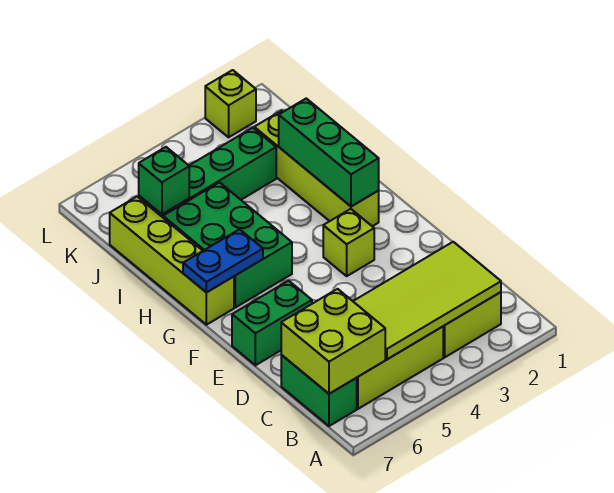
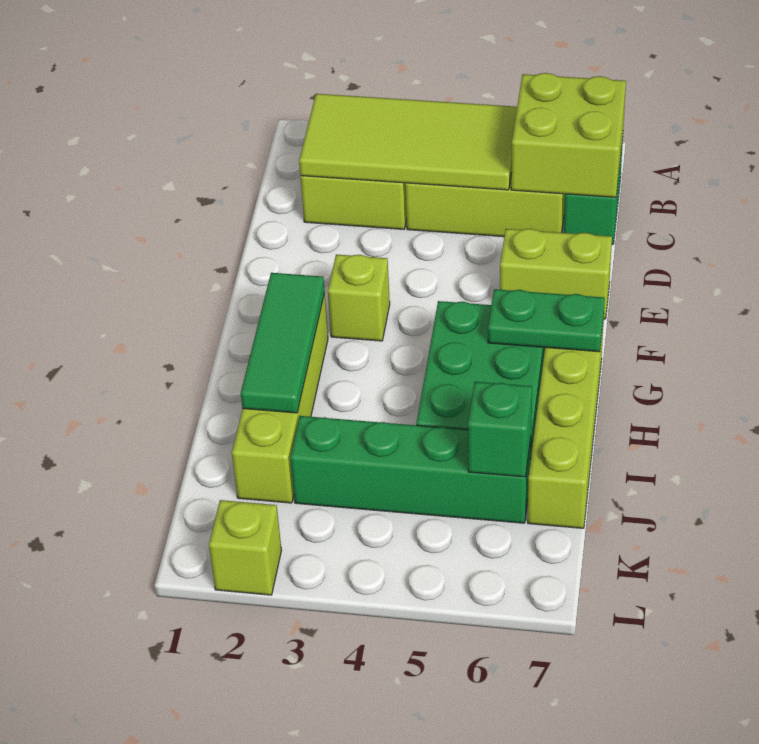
green 1x2 brick [232,281,312,365] -> lime 1x2 brick [500,229,612,319]
green 1x3 brick [279,98,379,206] -> green 1x3 tile [241,273,325,413]
blue 1x2 plate [183,229,263,293] -> green 1x2 plate [488,289,605,352]

